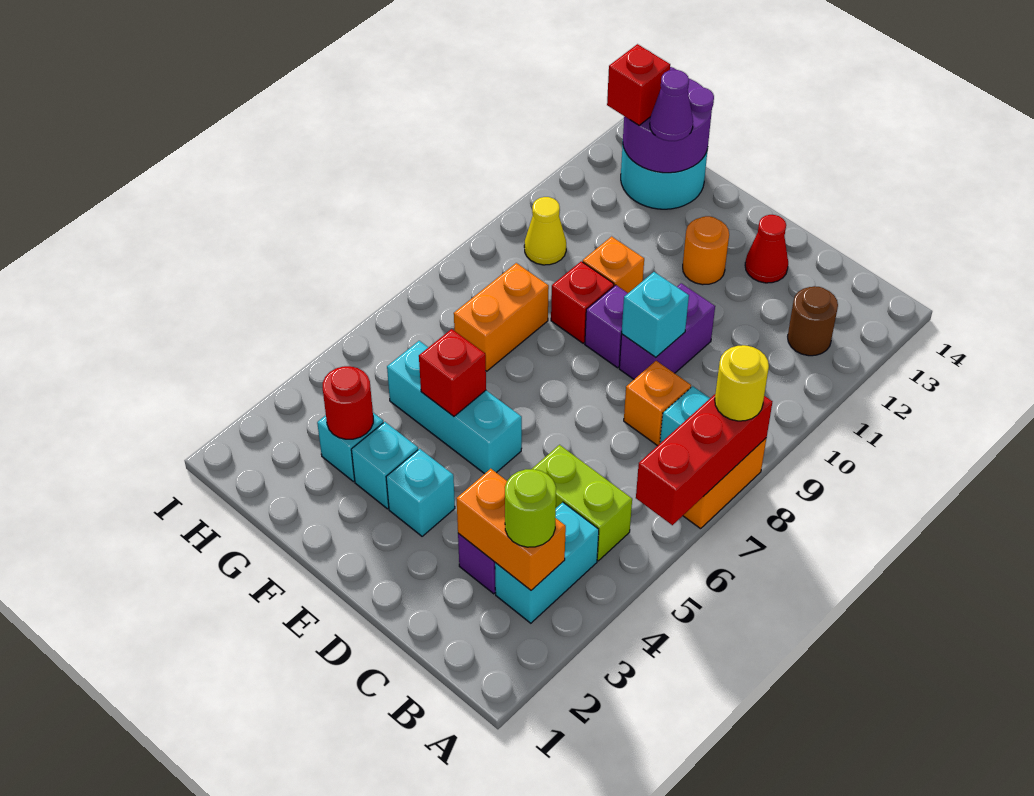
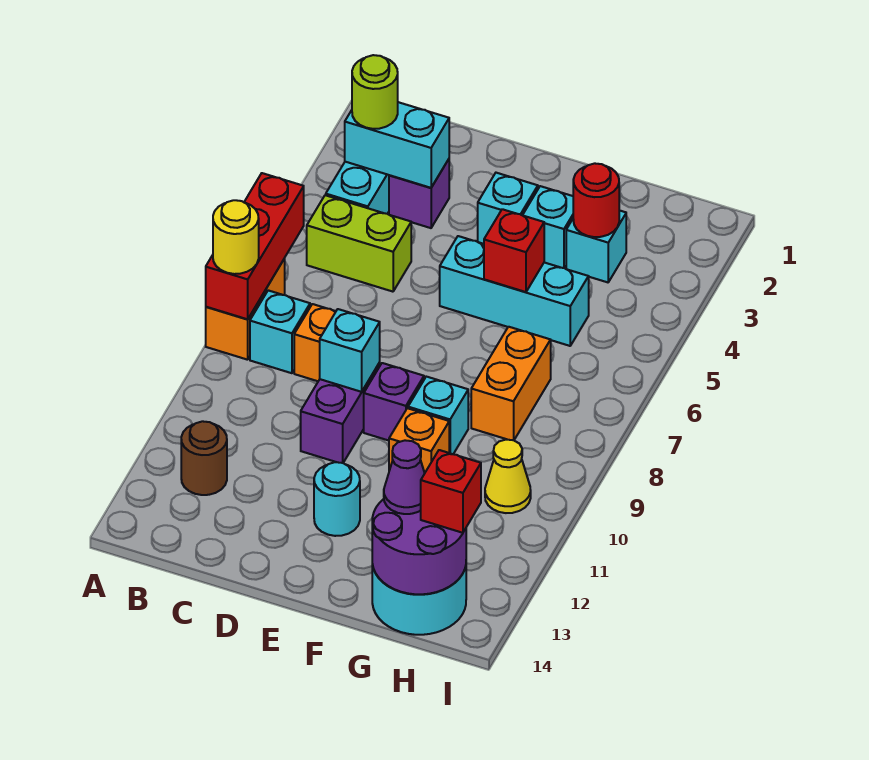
orange 1x2 brick [457,469,566,590] -> cyan 1x2 brick [345,102,449,188]
red 1x1 cone [745,215,788,283] -> none
orange 1x1 round brick [683,216,729,285] -> cyan 1x1 round brick [314,462,360,536]
red 1x1 brick [551,261,614,343] -> cyan 1x1 brick [408,377,468,454]

